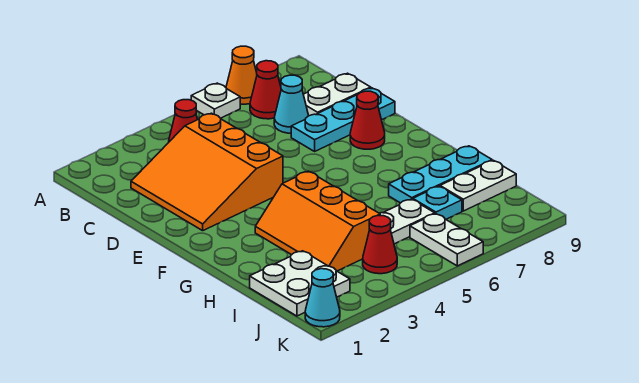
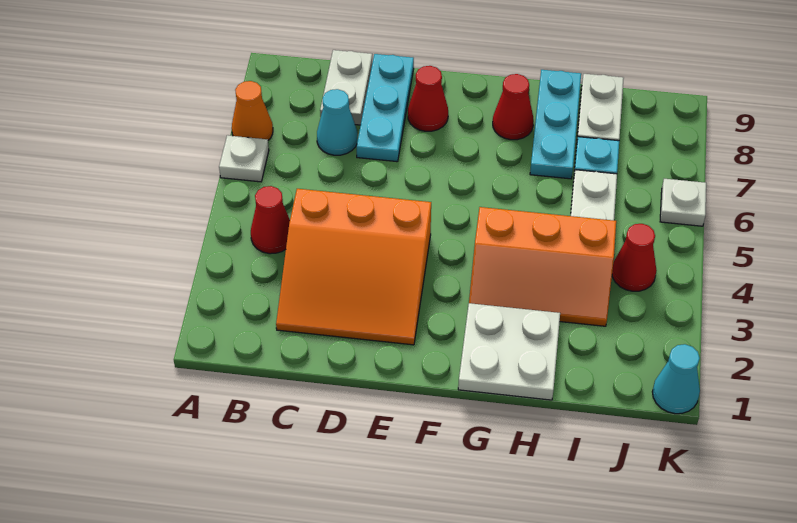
red 1x1 cone [250,61,281,119] -> red 1x1 cone moved to [493,74,534,140]
white 2x2 plate [250,251,350,316] -> white 2x2 plate moved to [458,303,560,400]
white 1x2 plate [410,214,483,266] -> white 1x1 plate [660,179,706,226]

